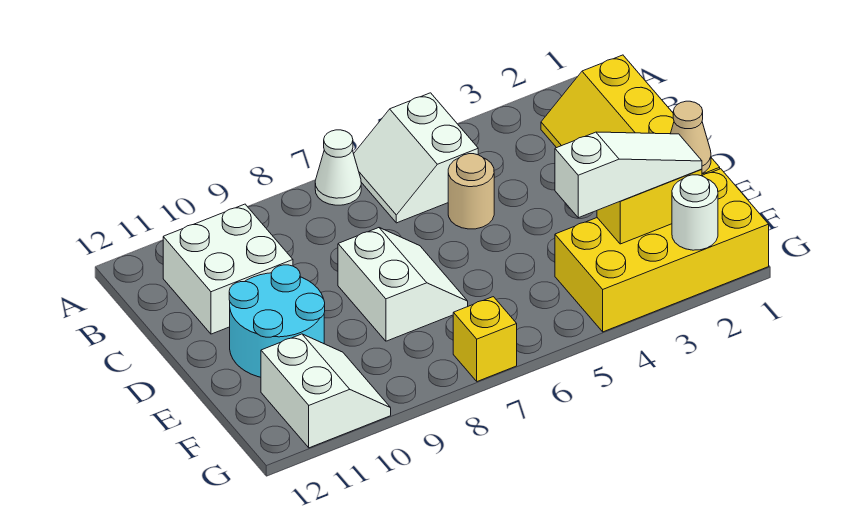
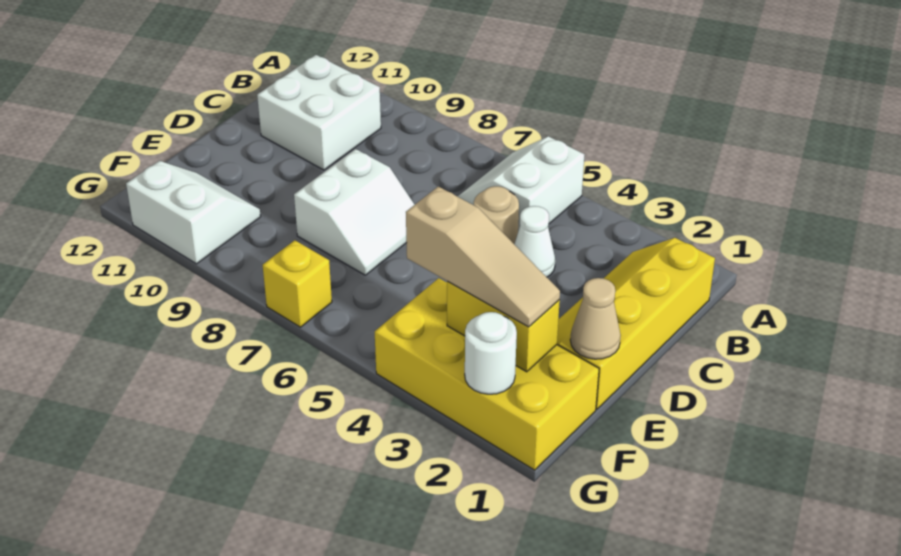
white 1x1 cone [315,130,361,205] -> white 1x1 cone moved to [514,206,555,277]
cyan 2x2 round brick [229,265,325,377] -> none
white 1x3 slope [555,132,702,218] -> tan 1x3 slope [406,187,560,327]
white 2x2 slope [261,334,391,448] -> white 2x2 slope turned to [126,161,261,264]

